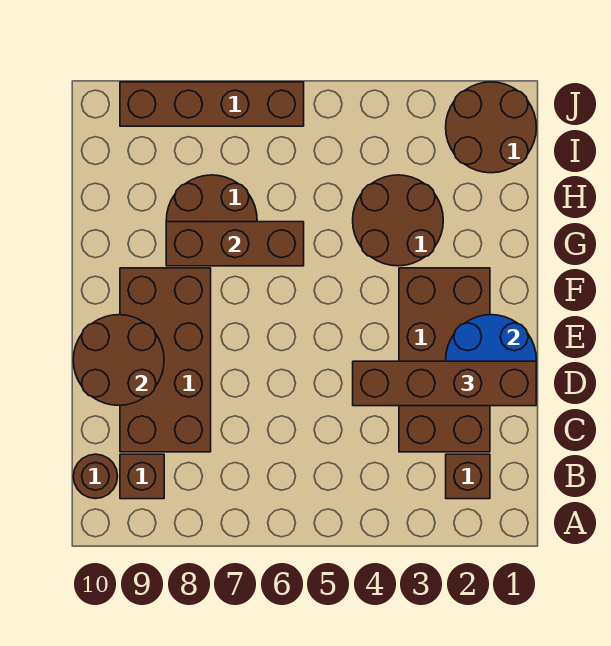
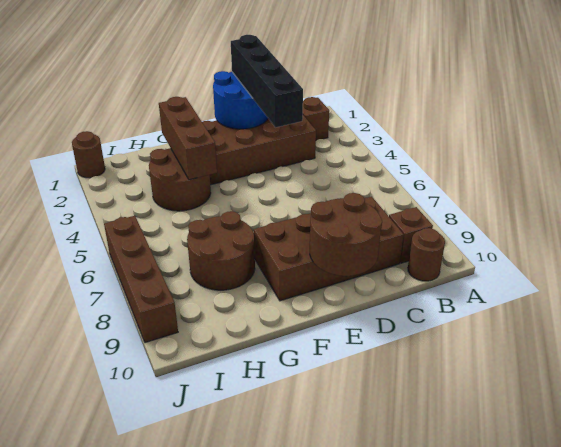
brown 1x4 brick [353,361,536,406] -> black 1x4 brick [231,35,303,127]
brown 1x3 brick [166,222,304,266] -> brown 1x3 brick moved to [159,97,217,180]
brown 2x2 round brick [446,82,536,173] -> brown 1x1 round brick [72,131,105,178]

